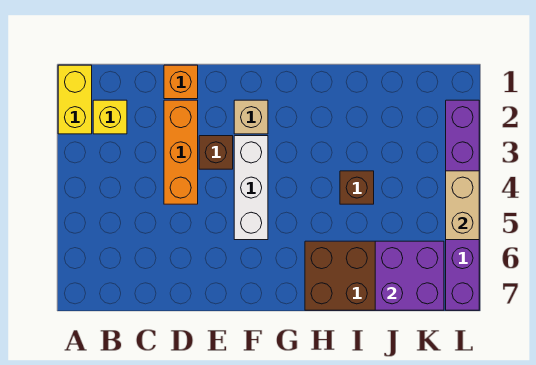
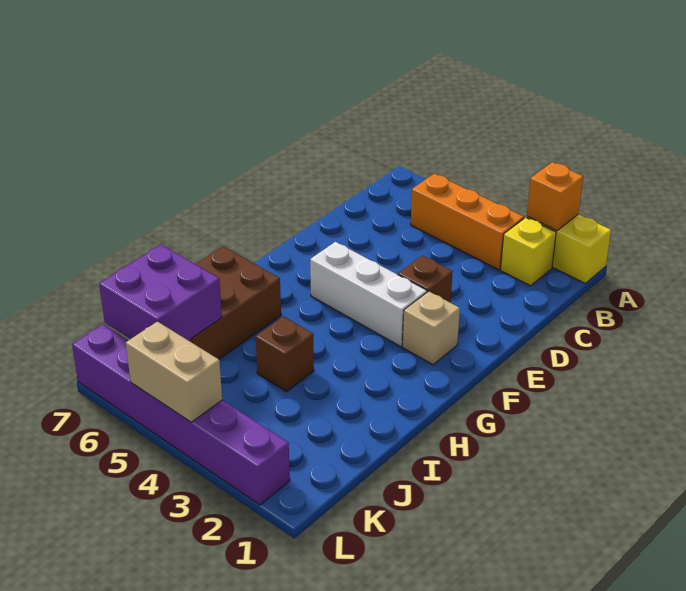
orange 1x1 brick [164,65,198,99] -> orange 1x1 brick moved to [527,162,583,230]
orange 1x3 brick [164,100,198,204] -> orange 1x3 brick moved to [411,174,524,270]

